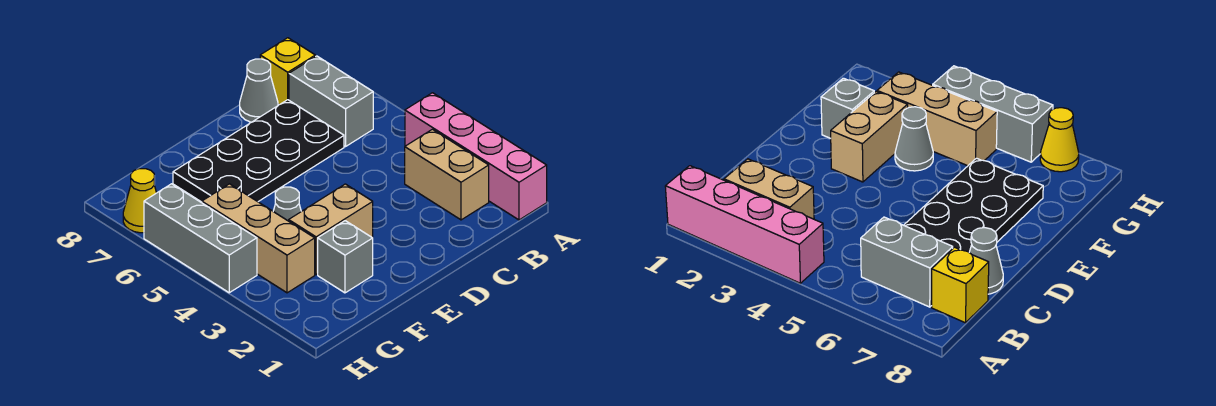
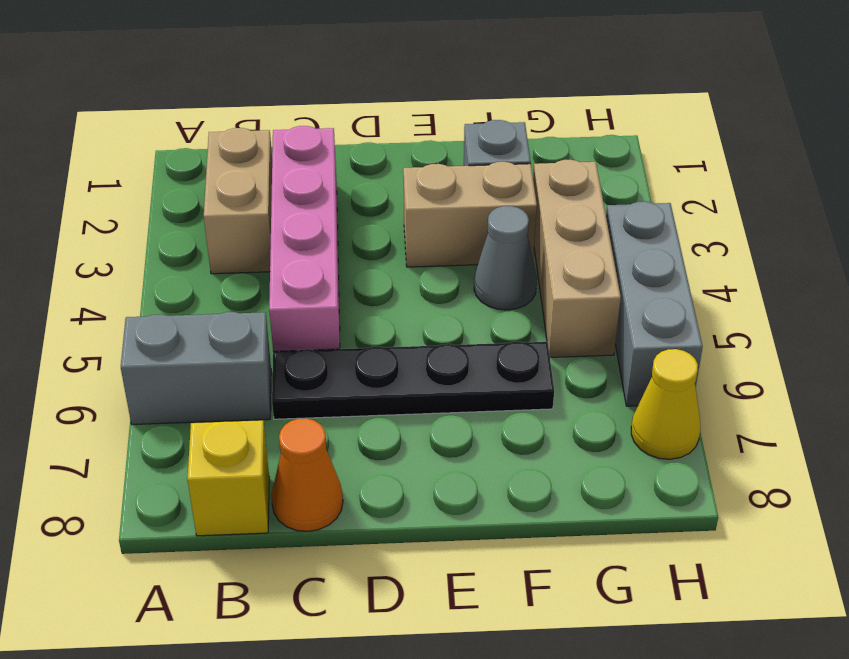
pink 1x4 brick [405,93,547,220] -> pink 1x4 brick moved to [269,126,340,351]
grey 1x2 brick [289,56,373,147] -> grey 1x2 brick turned to [121,312,271,425]
black 2x4 plate [173,100,344,202] -> black 1x4 plate [272,342,554,419]
grey 1x1 cone [240,59,278,122] -> orange 1x1 cone [271,418,343,531]

